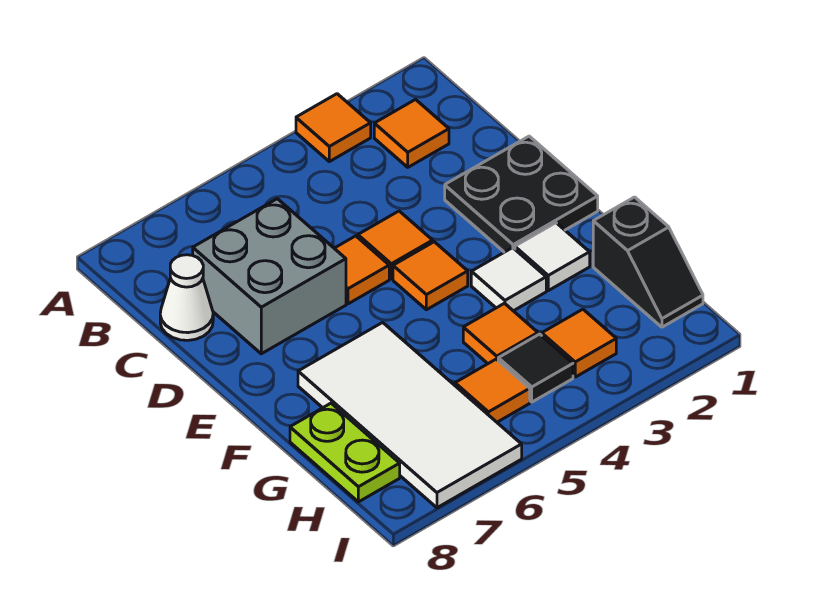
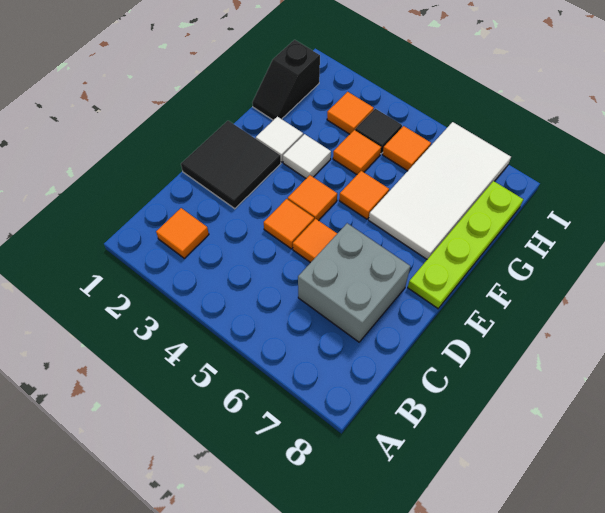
orange 1x1 tile [296,94,371,162] -> orange 1x1 tile moved to [339,171,389,219]
white 1x1 cone [160,255,213,340] -> none
black 2x2 plate [445,136,598,252] -> black 2x2 tile [181,121,281,209]
black 1x2 slope [593,197,703,327] -> black 1x2 slope turned to [252,40,320,120]
lime 1x2 plate [290,403,400,502] -> lime 1x4 plate [408,181,523,308]

